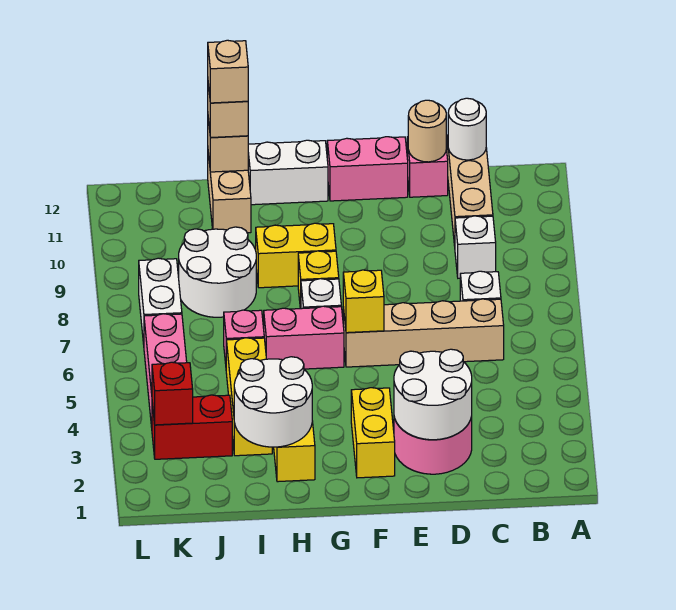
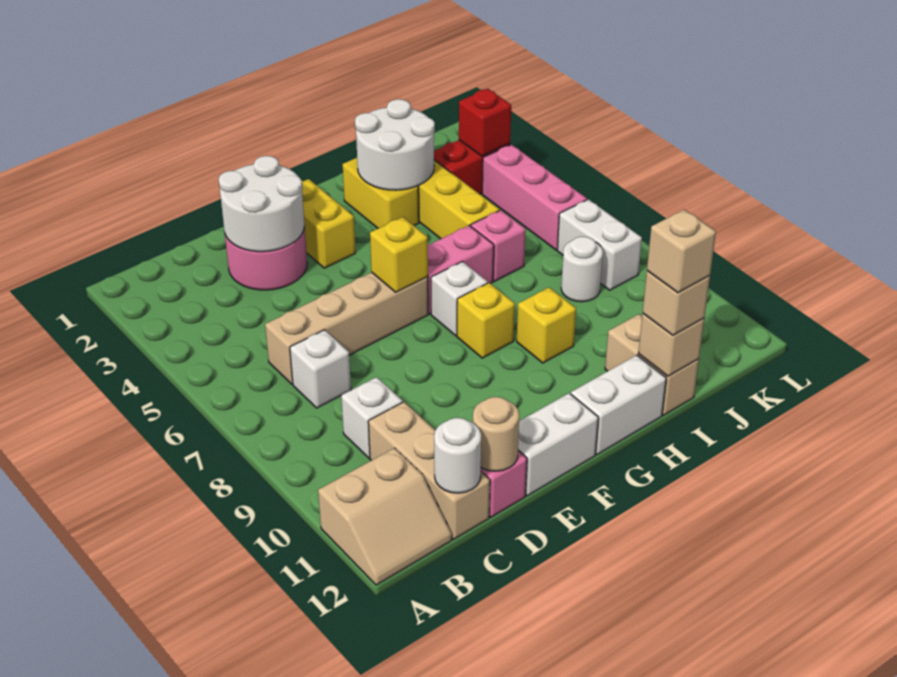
none -> tan 2x2 slope [318,448,452,585]
pink 1x2 brick [327,137,408,201] -> white 1x2 brick [518,393,598,496]
yellow 1x2 brick [256,223,336,288] -> yellow 1x1 brick [517,287,576,363]
white 2x2 round brick [179,227,256,317] -> white 1x1 round brick [561,237,603,302]

